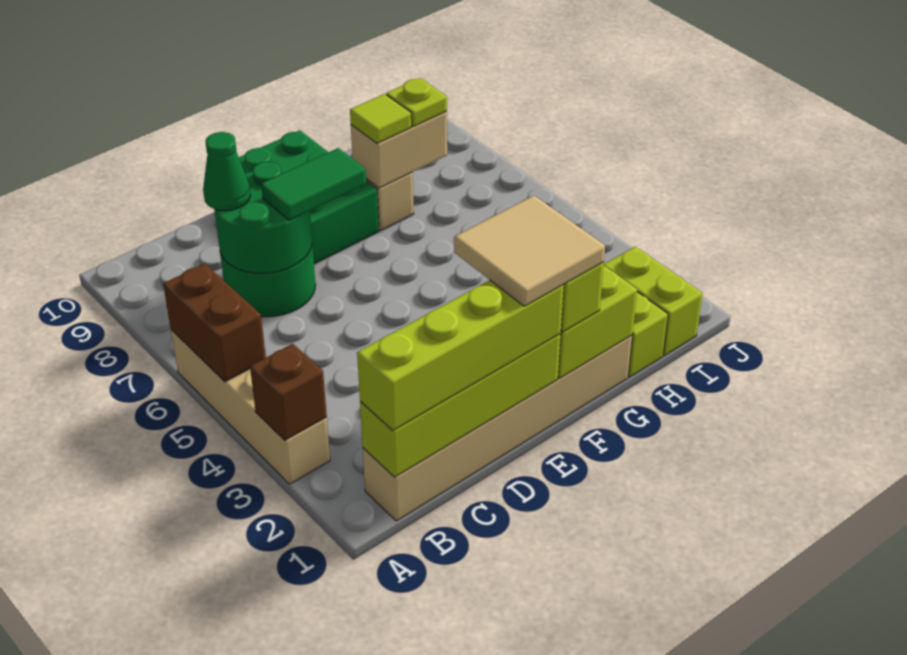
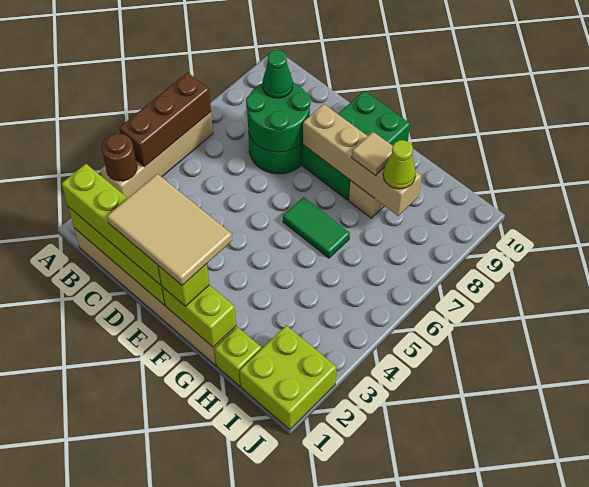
brown 1x1 brick [250,344,327,440] -> brown 1x1 round brick [102,134,137,181]
brown 1x2 brick [163,264,266,382] -> brown 1x3 brick [119,72,211,167]
green 1x2 tile [261,148,366,220] -> green 1x2 tile moved to [283,197,350,258]
tan 2x2 tile [454,196,605,306] -> tan 2x3 tile [107,174,232,285]
tan 1x2 brick [351,111,447,188] -> tan 1x4 brick [303,104,421,216]
lime 1x1 tile [350,94,412,143] -> tan 1x1 tile [352,132,393,176]
lime 1x1 plate [386,78,447,126] -> lime 1x1 cone [383,140,416,189]
lime 1x2 brick [604,247,703,356] -> lime 2x2 brick [239,325,337,430]

